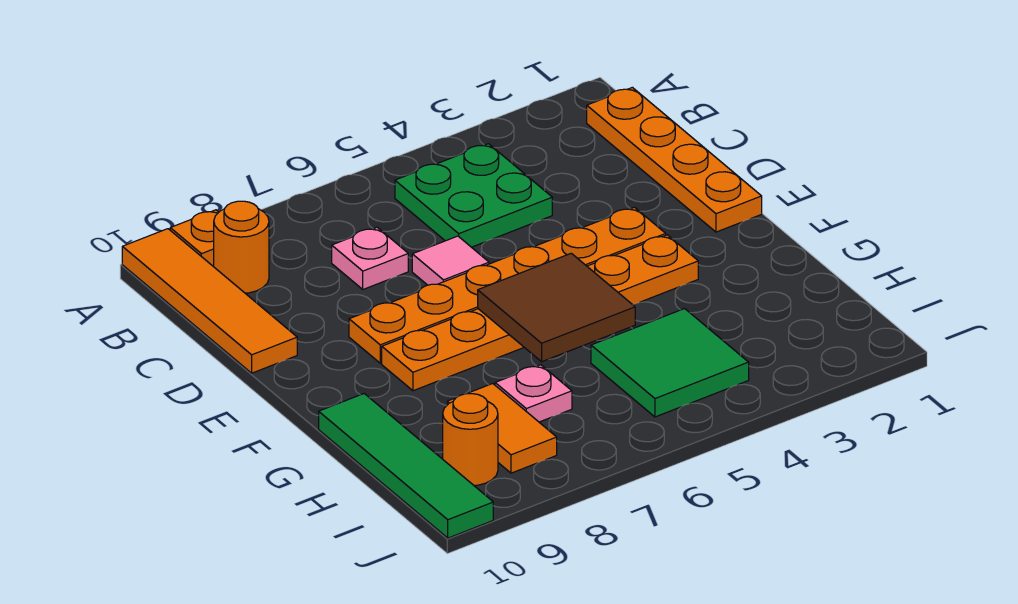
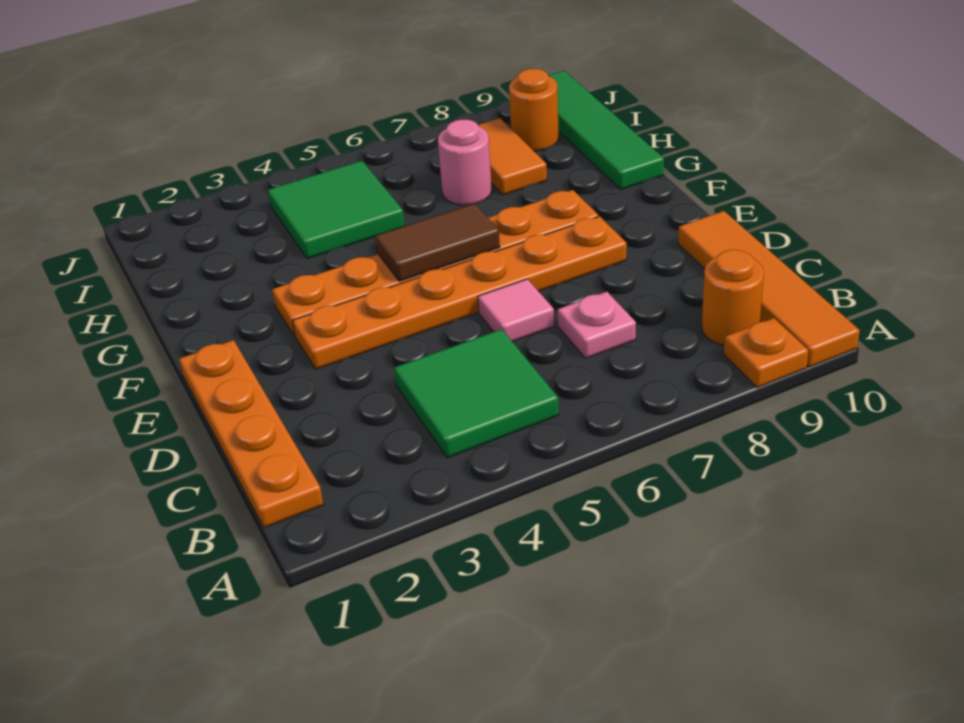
green 2x2 plate [395,144,552,247] -> green 2x2 tile [394,329,559,458]
brown 2x2 tile [478,253,635,362] -> brown 1x2 tile [376,204,500,281]
pink 1x1 plate [495,365,572,422] -> pink 1x1 round brick [438,120,492,205]

